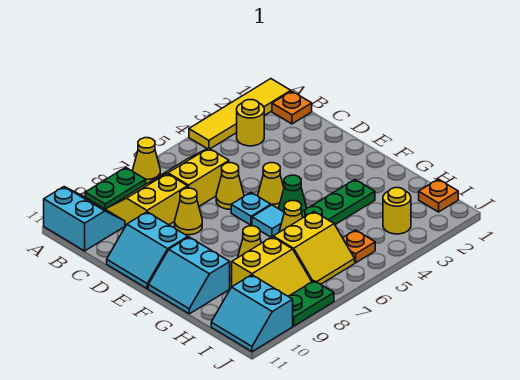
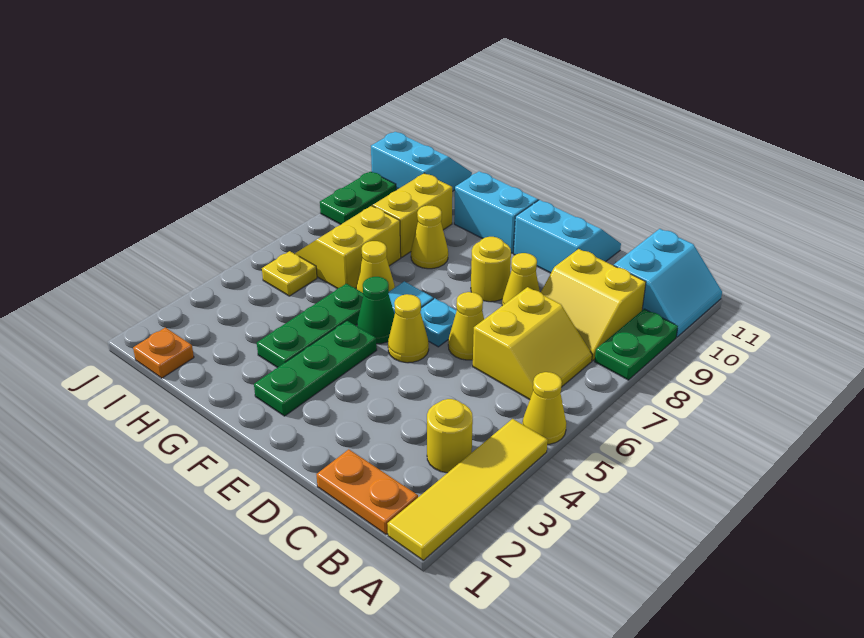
yellow 1x1 cone [133,138,160,184] -> yellow 1x1 cone moved to [522,372,566,444]
cyan 2x2 slope [44,187,125,251] -> cyan 2x2 slope turned to [614,229,722,337]
orange 1x1 plate [272,91,312,124] -> orange 1x2 plate [316,449,418,534]
yellow 2x2 slope [106,174,188,225] -> yellow 2x2 slope turned to [541,249,646,361]
none -> green 1x3 plate [254,321,377,416]
yellow 1x1 round brick [383,188,411,234] -> yellow 1x1 round brick moved to [471,237,511,302]
orange 1x1 plate [343,230,375,263] -> yellow 1x1 plate [262,251,317,296]

